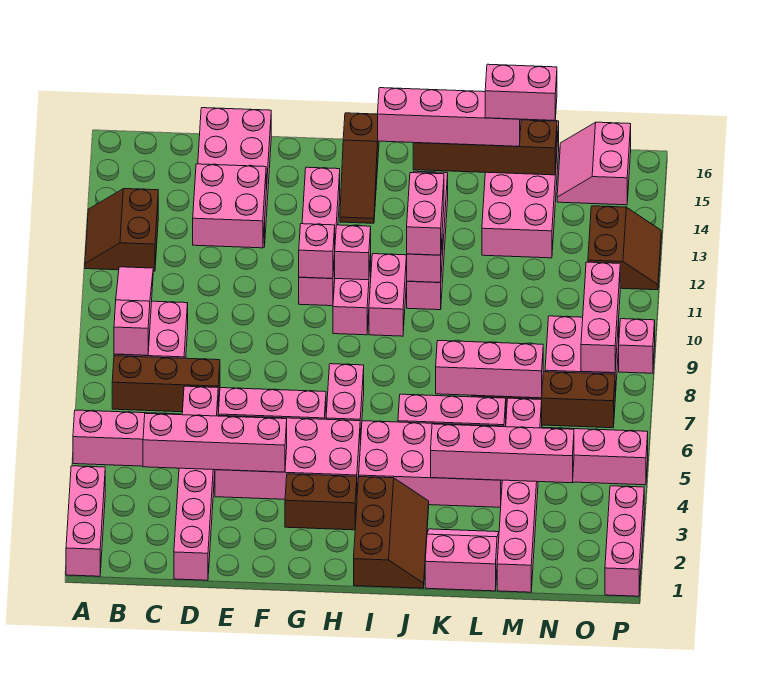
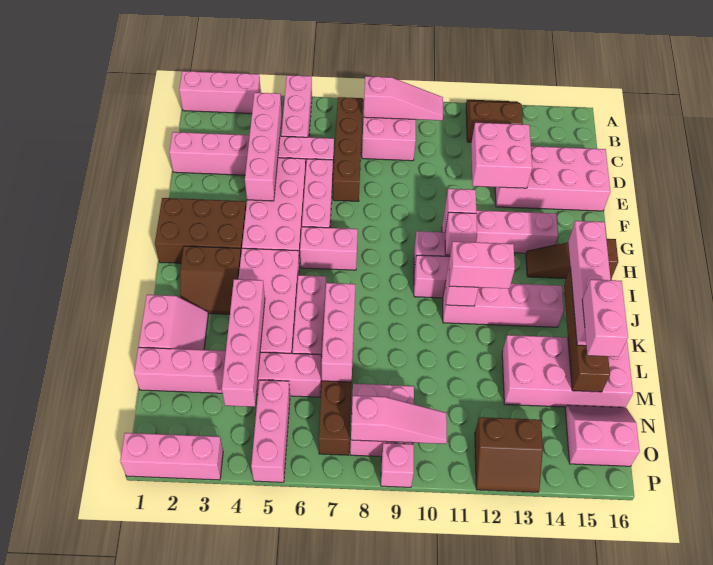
brown 1x3 brick [112,356,220,412] -> brown 1x4 brick [333,97,363,201]
brown 1x2 brick [285,474,357,530] -> brown 2x3 brick [155,198,246,263]
brown 2x3 slope [354,477,429,588] -> brown 2x2 slope [180,246,241,314]
pink 1x3 brick [581,262,620,373] -> pink 1x3 slope [351,396,447,444]

